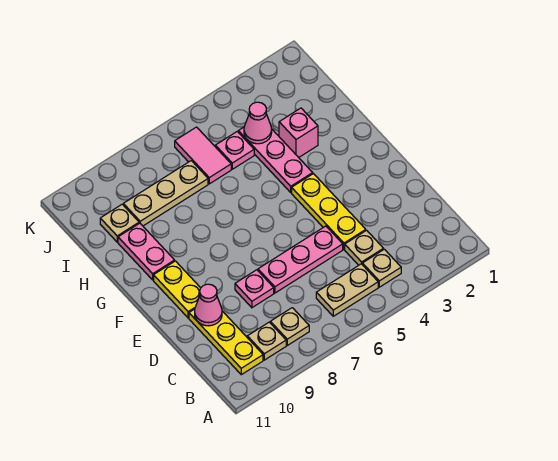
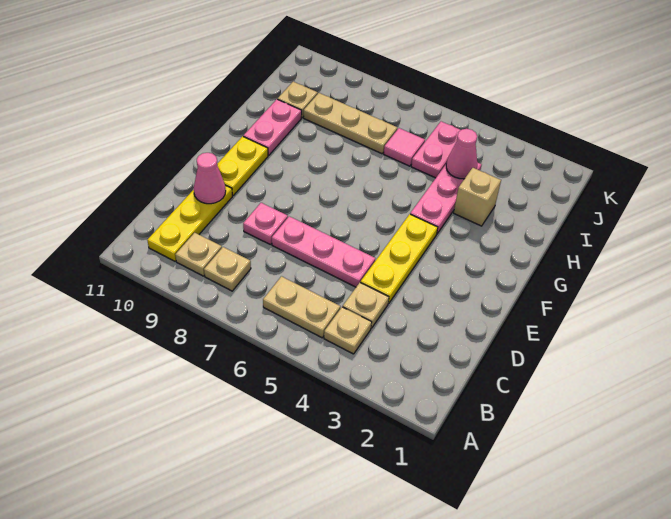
pink 1x1 brick [279,108,318,157] -> tan 1x1 brick [454,168,501,226]
pink 1x1 plate [215,131,254,169] -> pink 1x2 plate [411,121,460,178]
pink 1x2 tile [175,127,231,184] -> pink 1x1 tile [384,128,425,166]

